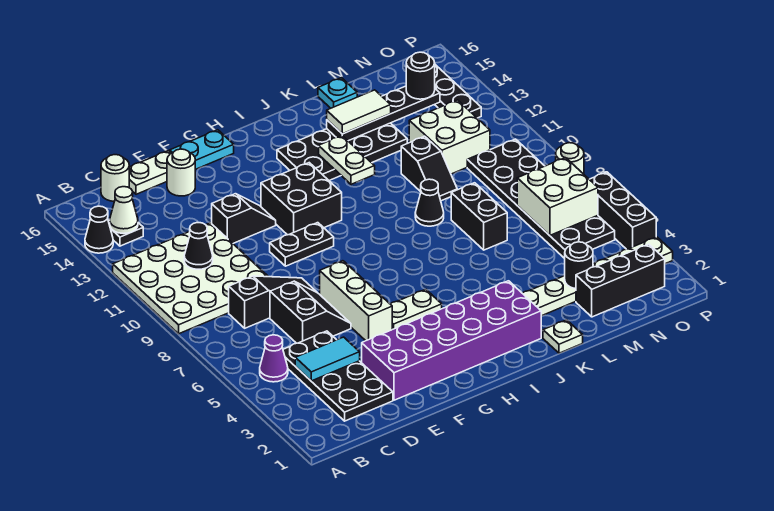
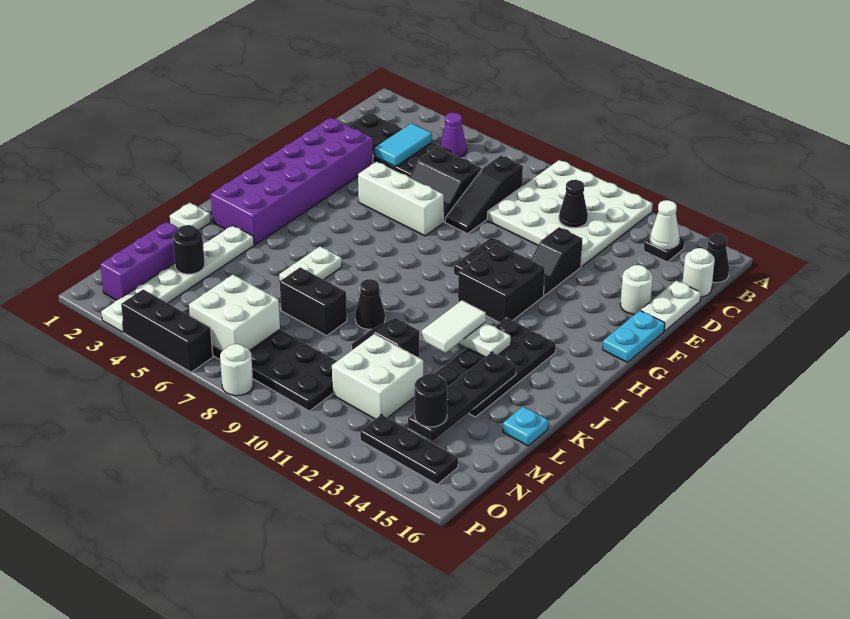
black 1x1 cone [85,206,113,253] -> black 1x1 cone moved to [707,234,729,283]
white 1x2 plate [391,289,442,329] -> white 1x2 plate moved to [279,246,342,281]
white 1x2 tile [327,90,391,134] -> white 1x2 tile moved to [422,300,486,353]
black 1x3 brick [576,244,665,317] -> purple 1x3 brick [100,222,179,300]

